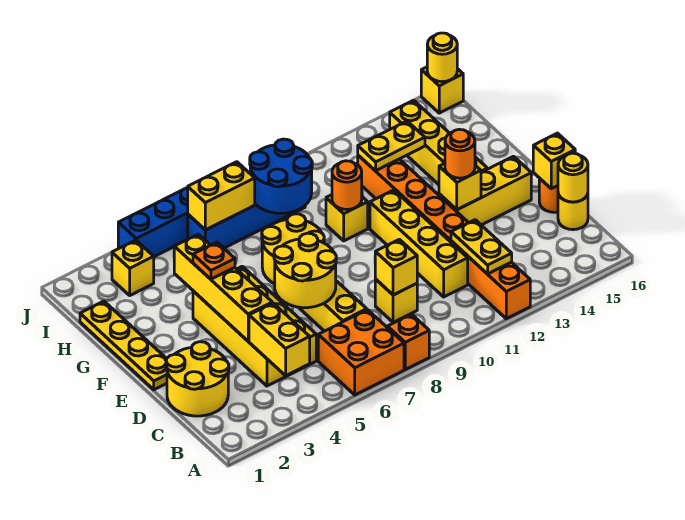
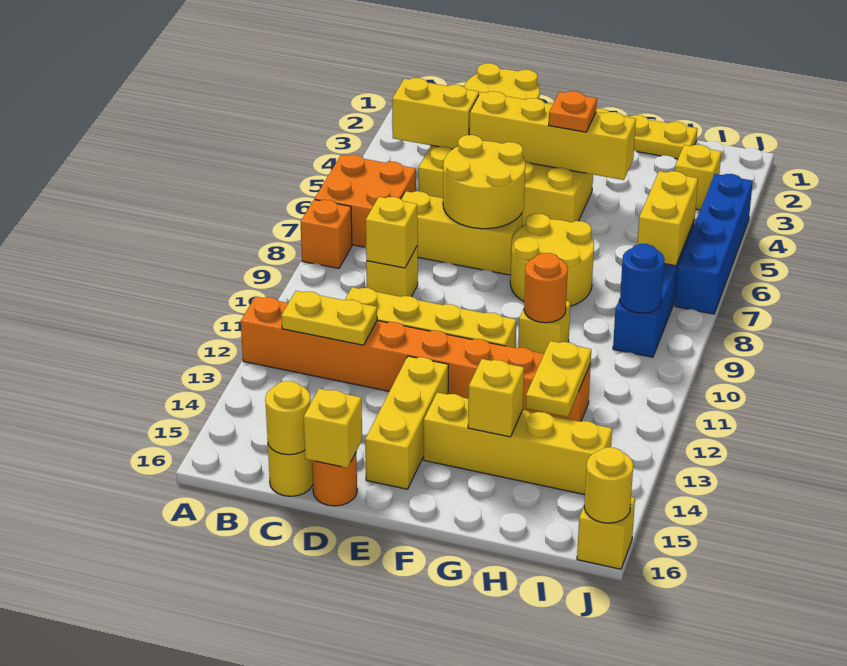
yellow 1x1 brick [439,163,481,210] -> yellow 1x1 brick moved to [468,359,524,437]
orange 1x1 round brick [445,129,475,178] -> none
blue 2x2 round brick [250,139,312,213] -> blue 1x1 round brick [620,244,665,313]

